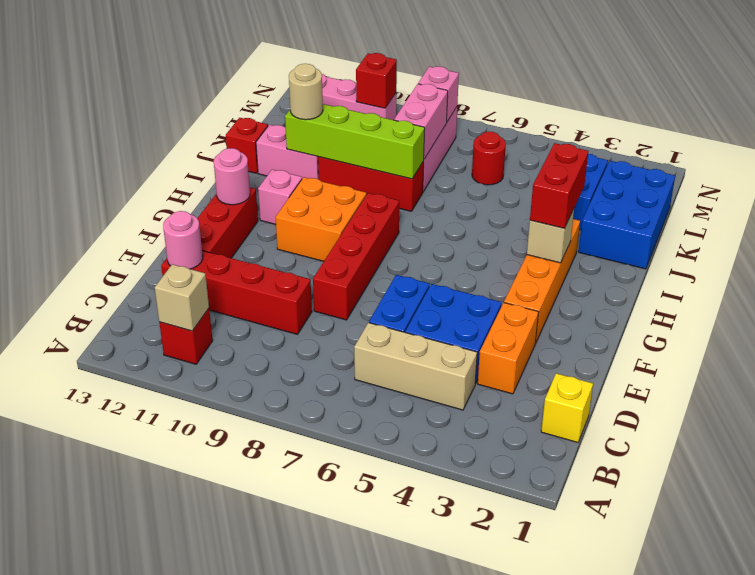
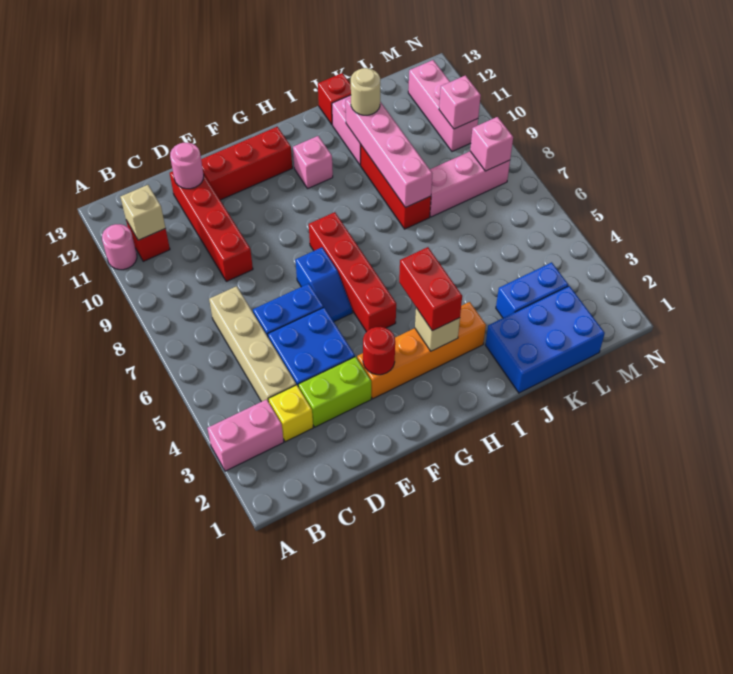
yellow 1x1 brick [541,373,593,442] -> yellow 1x1 brick moved to [268,385,313,442]
tan 1x3 brick [354,323,477,410] -> tan 1x4 brick [209,286,296,402]
orange 1x2 brick [478,303,538,394] -> lime 1x2 brick [298,357,371,427]
red 1x4 brick [313,193,399,320] -> red 1x4 brick turned to [309,212,396,332]
none -> blue 1x2 slope [295,247,352,322]
orange 2x2 brick [276,177,366,261] -> none
pink 1x1 round brick [214,148,250,205] -> pink 1x1 round brick moved to [102,224,137,270]
red 1x2 brick [530,143,588,229] -> red 1x2 brick turned to [399,247,462,331]
lime 1x4 brick [285,104,425,179] -> pink 1x4 brick [346,98,432,208]
pink 1x2 brick [394,84,448,159] -> pink 1x2 brick moved to [207,399,284,471]
red 1x1 round brick [472,132,506,185] -> red 1x1 round brick moved to [363,327,395,375]
red 1x1 brick [356,53,397,108] -> pink 1x1 brick [439,75,481,129]

